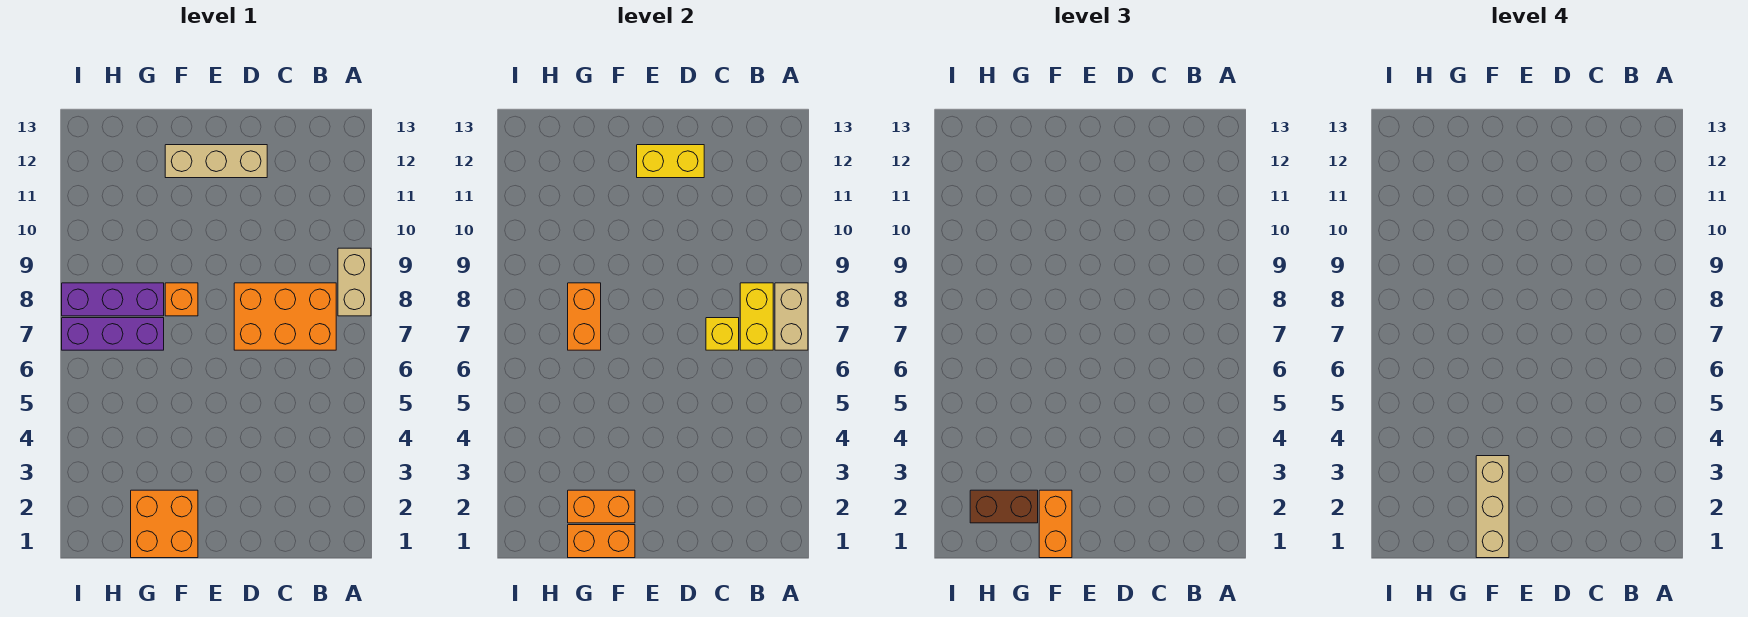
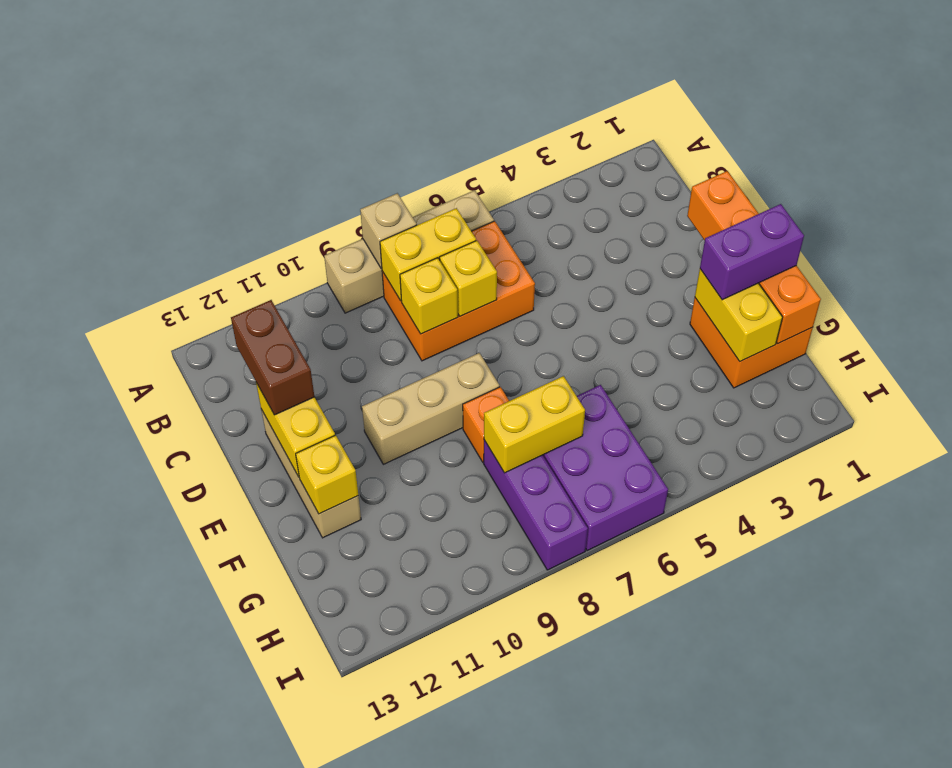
tan 1x2 brick [775,283,808,350] -> tan 1x1 brick [360,193,417,269]
tan 1x2 brick [338,248,371,316] -> tan 1x4 brick [324,190,494,313]
orange 2x3 brick [234,283,336,350] -> orange 2x3 brick turned to [382,221,535,361]
none -> yellow 1x1 brick [400,258,458,334]
orange 1x2 brick [568,525,635,558] -> orange 1x4 brick [687,171,821,343]
orange 1x2 brick [1039,490,1072,558] -> purple 1x2 brick [700,204,804,300]
tan 1x3 brick [1476,456,1509,558] -> tan 1x3 brick moved to [362,353,500,464]
orange 1x2 brick [568,490,635,523] -> yellow 1x2 brick [695,269,783,361]
none -> yellow 1x1 brick [296,435,358,514]
brown 1x2 brick [970,490,1038,523] -> brown 1x2 brick moved to [231,300,314,415]
purple 1x3 brick [62,318,164,350] -> purple 2x3 brick [543,385,668,550]
orange 1x2 brick [568,283,601,350] -> yellow 1x2 brick [484,376,585,473]

